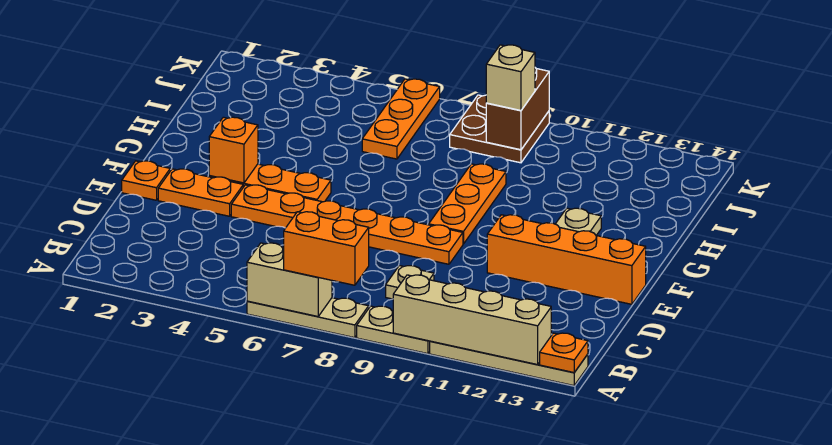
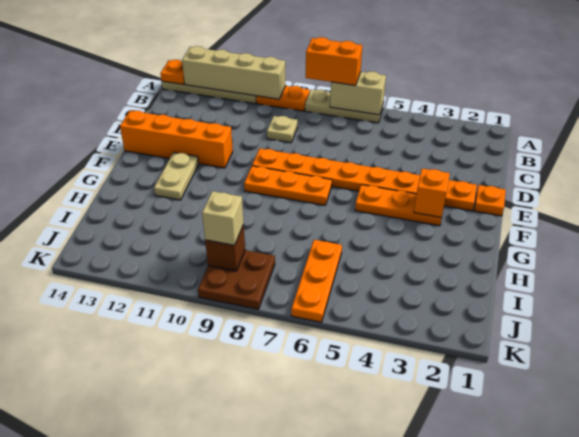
tan 1x2 plate [357,306,430,354] -> orange 1x2 plate [256,86,310,111]
orange 1x3 plate [429,164,506,244] -> orange 1x3 plate turned to [244,166,332,205]
brown 1x2 brick [486,68,549,150] -> brown 1x1 brick [205,225,245,271]

